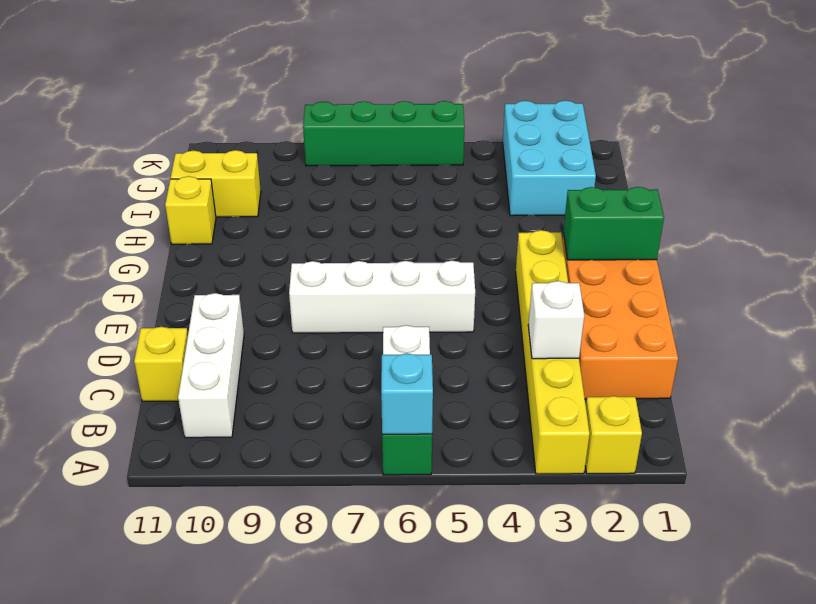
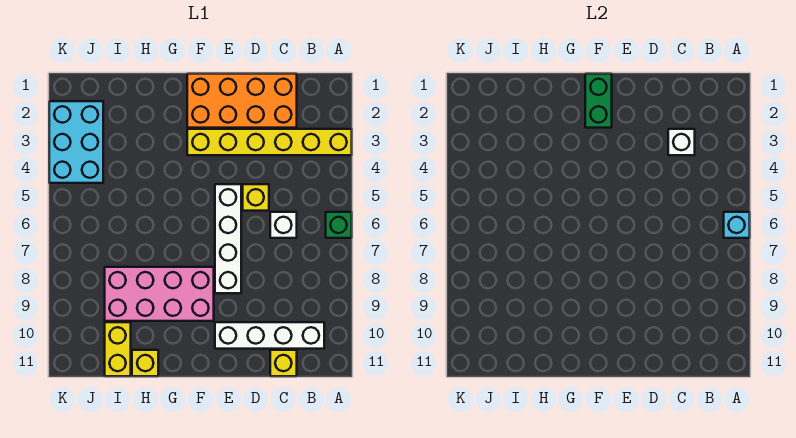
yellow 1x1 brick [585,396,642,474] -> yellow 1x1 brick moved to [243,184,269,211]
white 1x3 brick [178,293,244,438] -> white 1x4 brick [215,322,324,349]
none -> pink 2x4 brick [105,267,214,321]
cyan 2x3 brick [503,101,596,216] -> cyan 2x3 brick turned to [49,101,103,183]
green 1x4 brick [303,101,465,166] -> none

